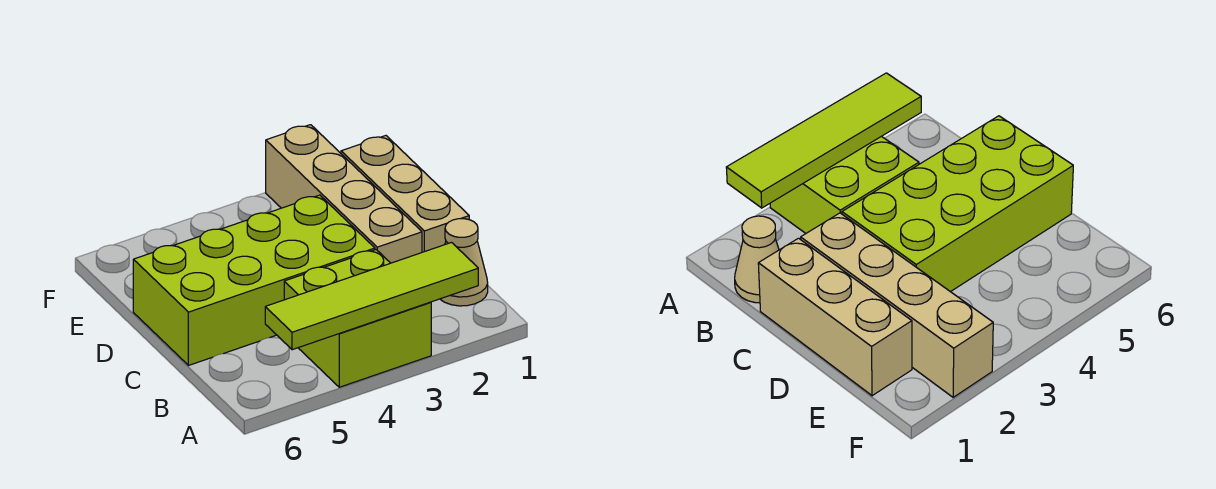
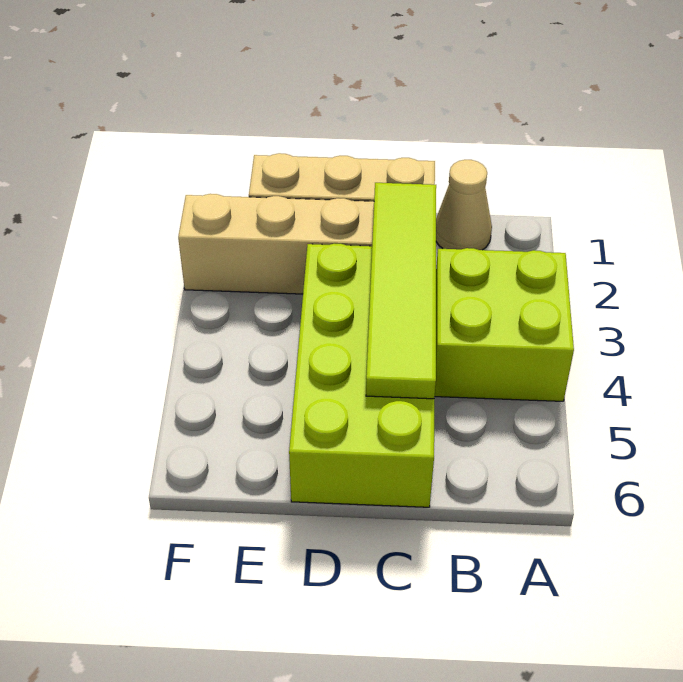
lime 1x4 tile [265,242,478,350] -> lime 1x4 tile moved to [366,183,436,399]

